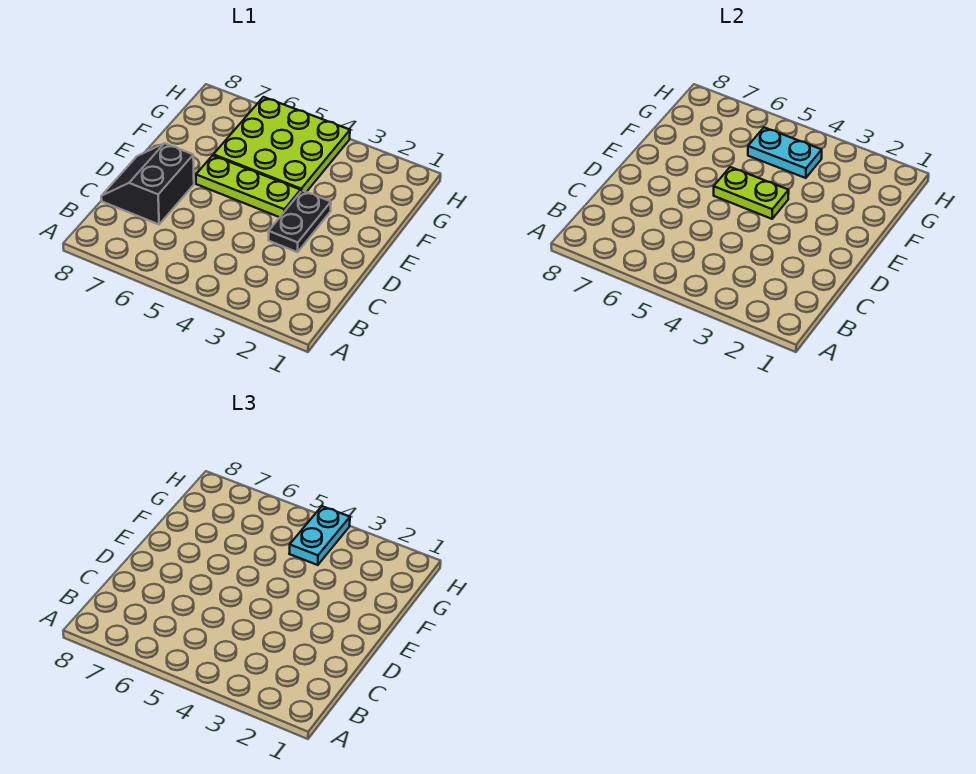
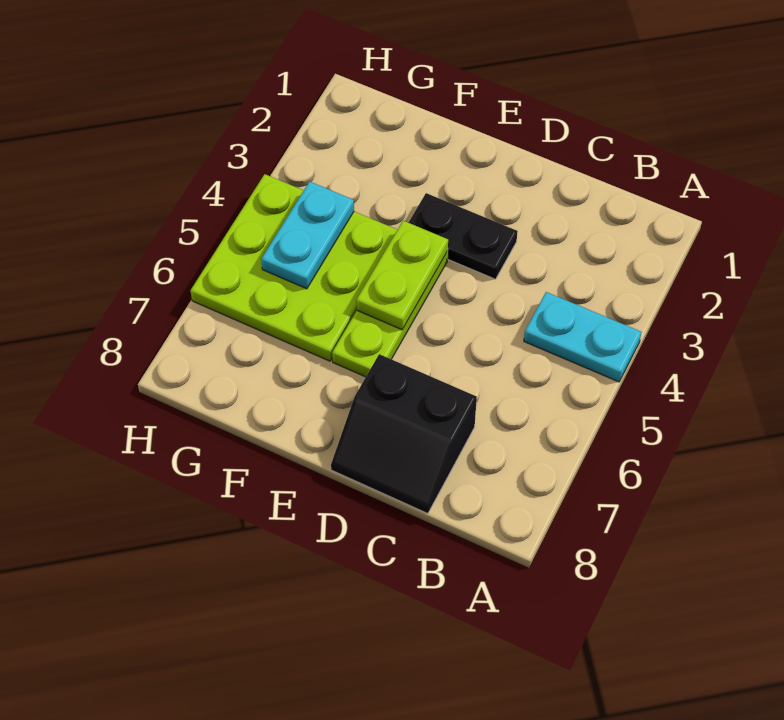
cyan 1x2 plate [289,506,350,565] -> cyan 1x2 plate moved to [524,292,641,382]

